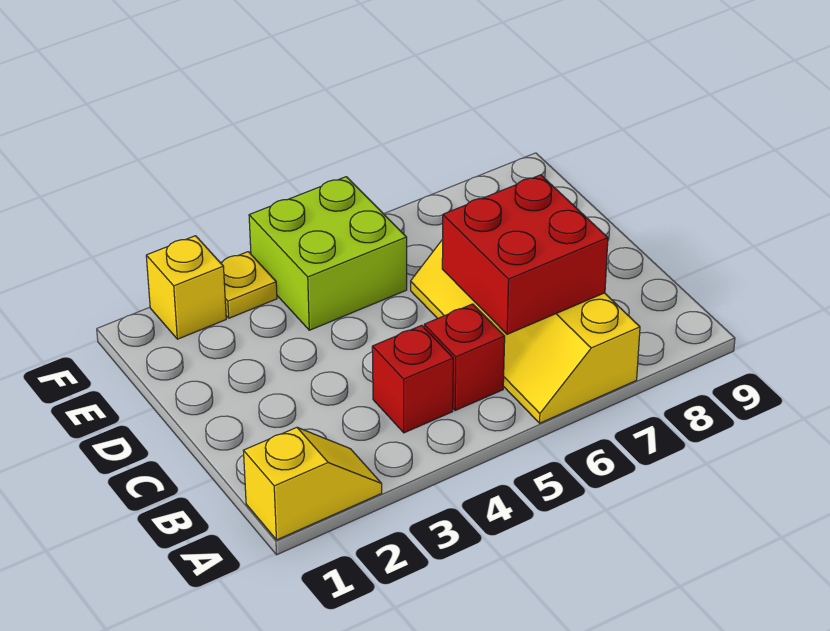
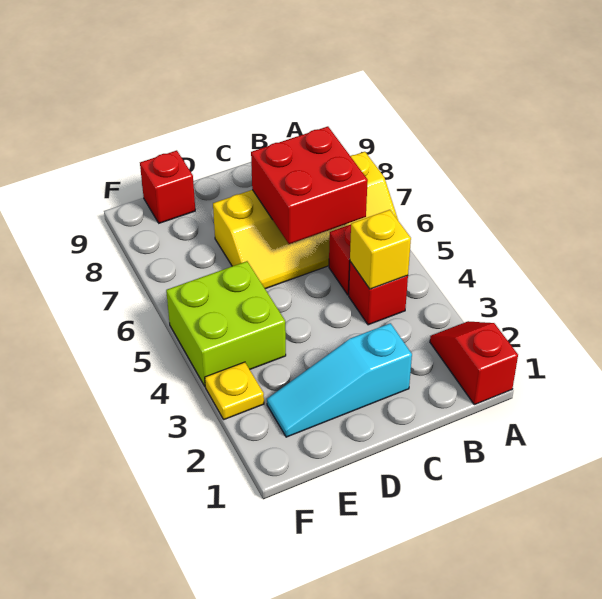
yellow 1x2 slope [243,427,382,540] -> red 1x2 slope [430,321,518,405]
none -> cyan 1x3 slope [267,323,412,437]
none -> red 1x1 brick [140,150,195,223]
yellow 1x1 brick [146,236,226,339] -> yellow 1x1 brick moved to [350,210,411,289]

